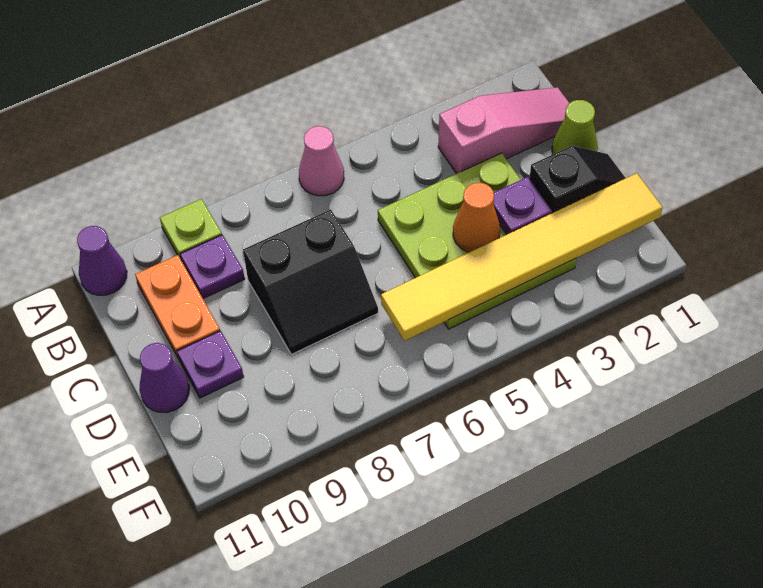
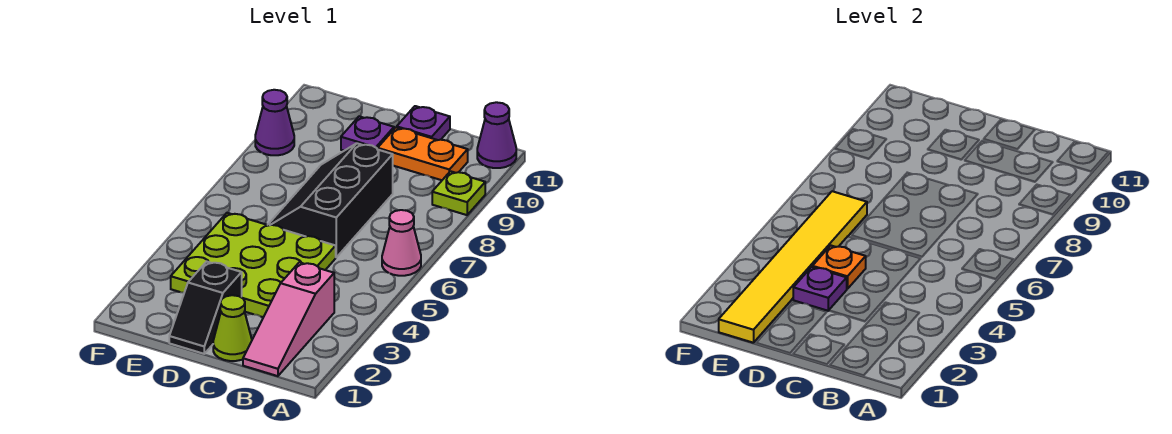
purple 1x1 plate [180,235,245,299] -> purple 1x1 plate moved to [397,106,450,140]
black 2x2 slope [243,209,378,354] -> black 2x3 slope [268,143,393,257]
orange 1x1 cone [453,183,500,252] -> orange 1x1 plate [813,246,866,289]
purple 1x1 cone [139,343,189,412] -> purple 1x1 cone moved to [255,90,294,155]

